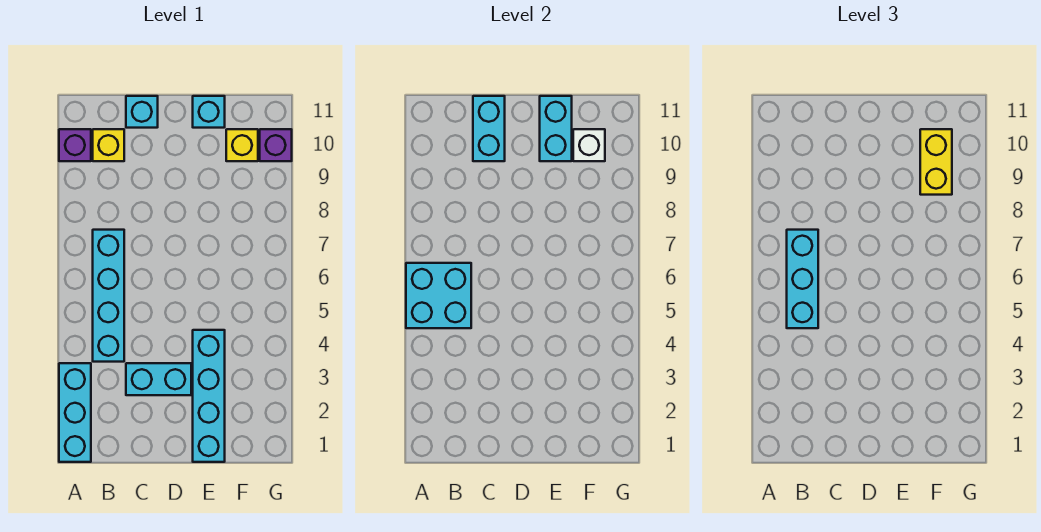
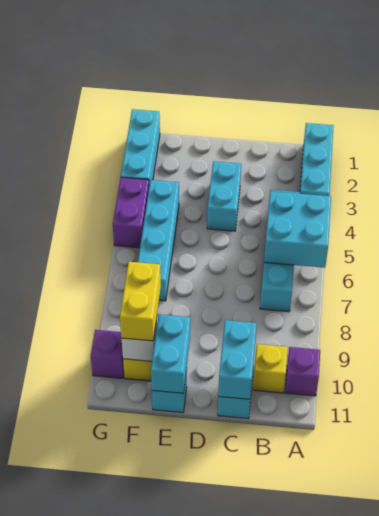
cyan 1x3 brick [787,230,818,328] -> cyan 1x3 brick moved to [121,109,160,185]
cyan 1x2 brick [126,363,191,395] -> cyan 1x2 brick turned to [207,161,241,231]
cyan 1x4 brick [193,330,225,462] -> cyan 1x4 brick moved to [138,180,179,301]
none -> purple 1x2 brick [113,177,149,248]

